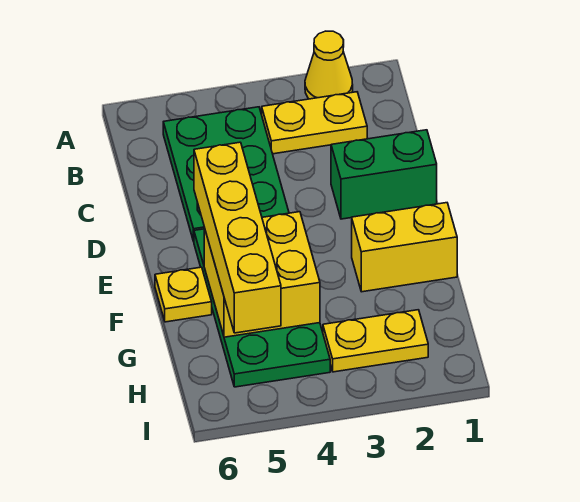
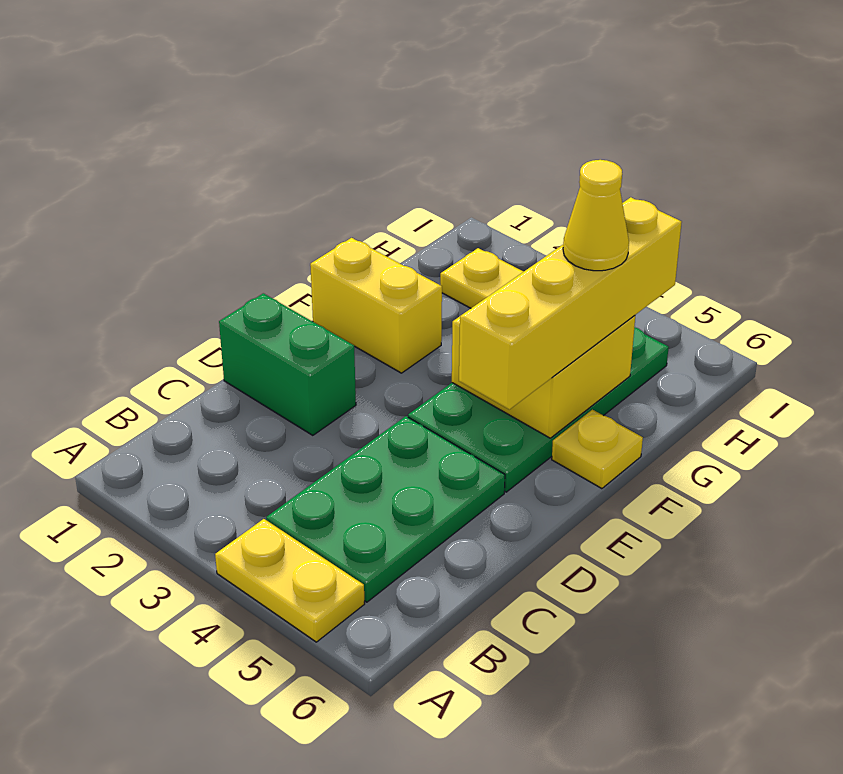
yellow 1x1 cone [305,31,353,99] -> yellow 1x1 cone moved to [563,160,629,271]
yellow 1x2 plate [262,92,367,154] -> yellow 1x2 plate moved to [215,519,365,642]

